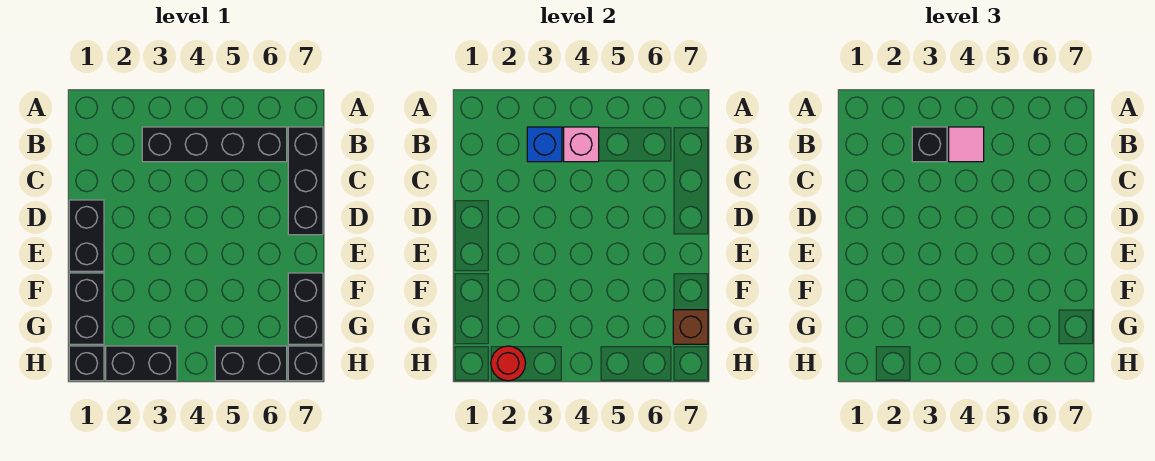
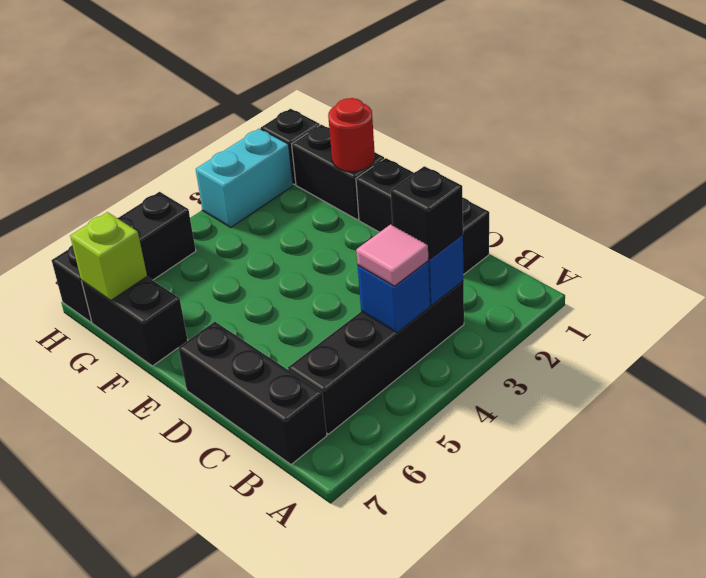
pink 1x1 brick [564,127,599,162] -> blue 1x1 brick [358,261,430,333]
black 1x2 brick [69,200,104,271] -> black 1x3 brick [356,158,489,275]
brown 1x1 brick [673,310,708,344] -> lime 1x1 brick [70,212,147,301]
black 1x2 brick [106,346,177,381] -> cyan 1x2 brick [196,128,293,227]
red 1x1 round brick [491,346,526,381] -> red 1x1 round brick moved to [328,98,375,172]

